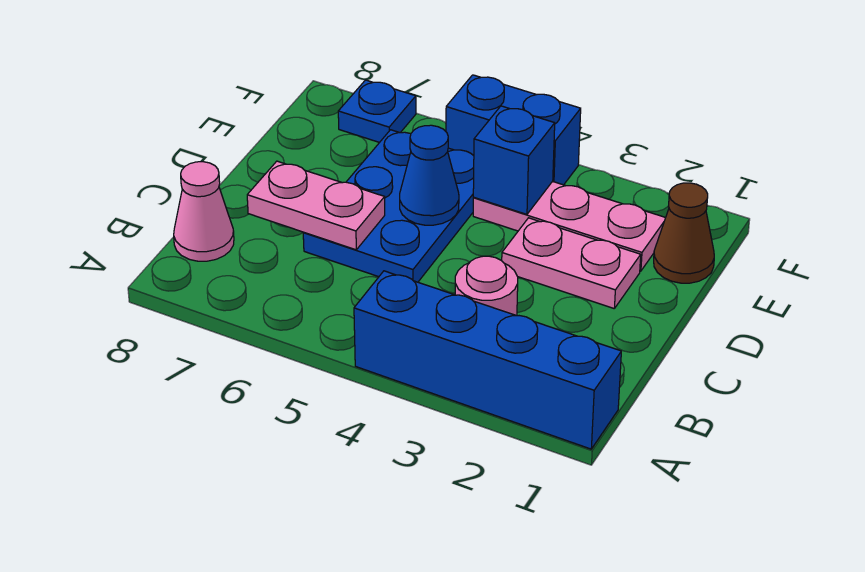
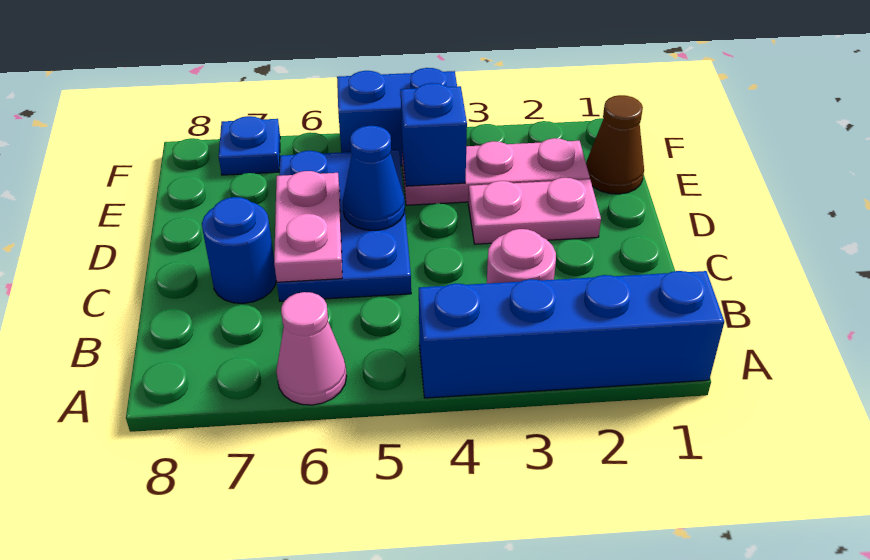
pink 1x1 cone [174,162,234,261] -> pink 1x1 cone moved to [276,292,347,405]
pink 1x2 plate [247,161,385,250] -> pink 1x2 plate turned to [274,171,342,282]
none -> blue 1x1 round brick [202,197,276,303]

